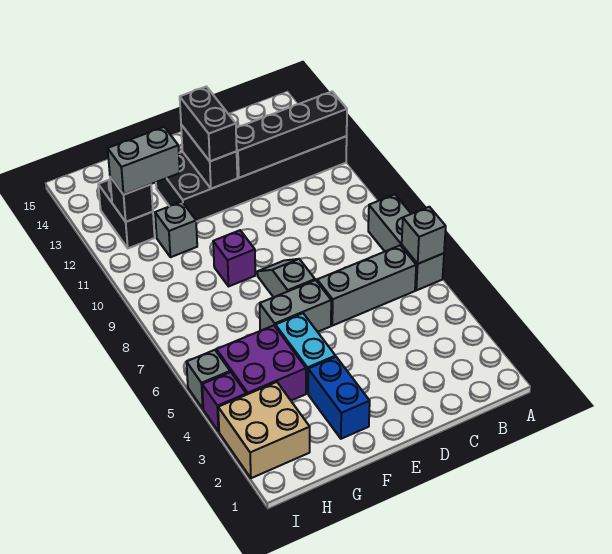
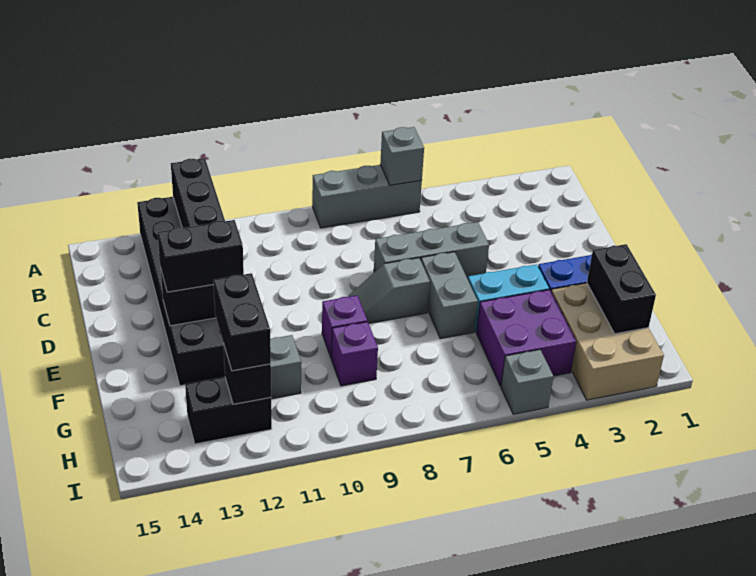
grey 1x3 brick [317,246,416,326] -> grey 1x3 brick turned to [374,222,489,279]
none -> black 1x2 brick [587,244,656,334]
grey 1x2 brick [108,127,180,195] -> black 1x2 brick [213,273,271,371]
tan 2x2 brick [218,382,310,478] -> tan 2x3 brick [551,283,664,400]
purple 1x1 brick [202,372,246,432] -> purple 1x1 brick moved to [331,322,378,386]

